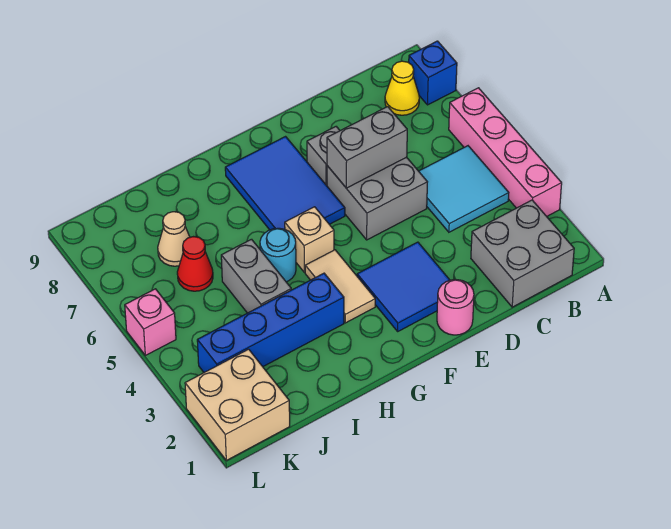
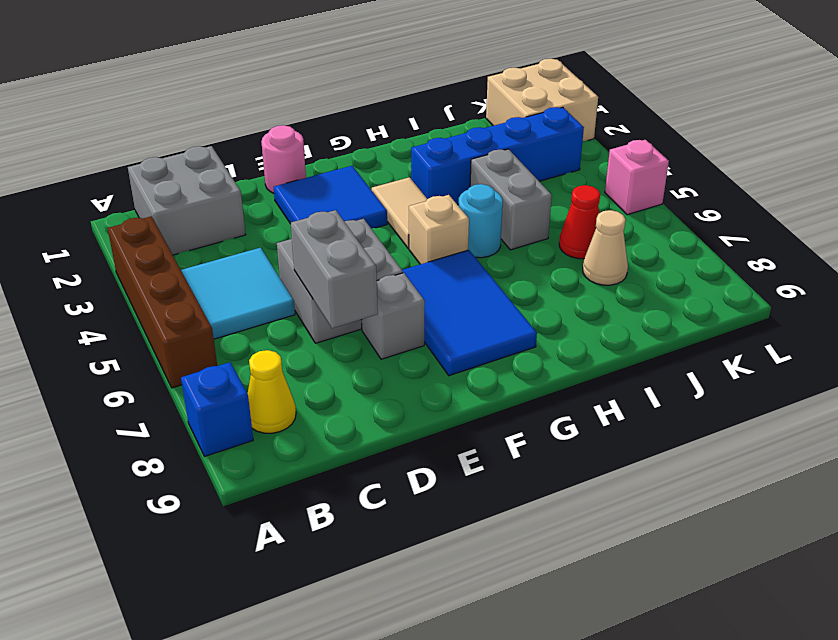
pink 1x4 brick [449,88,562,216] -> brown 1x4 brick [108,216,217,388]
grey 1x2 brick [327,107,407,188] -> grey 1x2 brick turned to [291,210,378,328]

